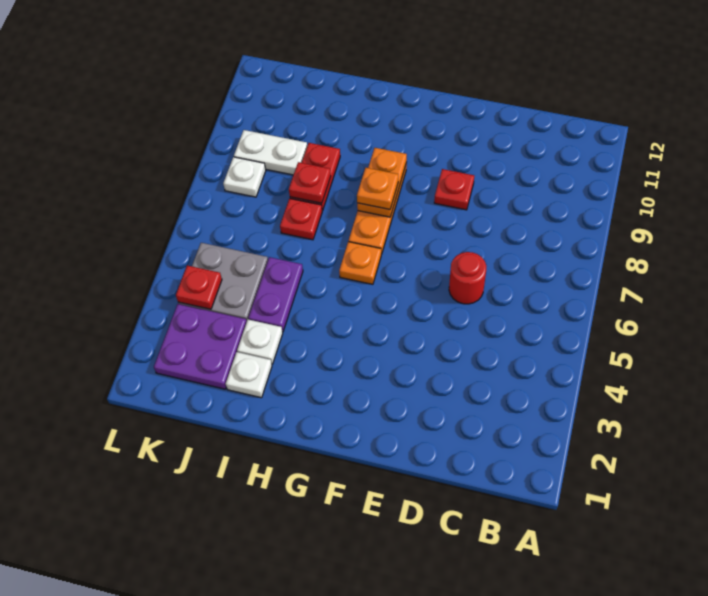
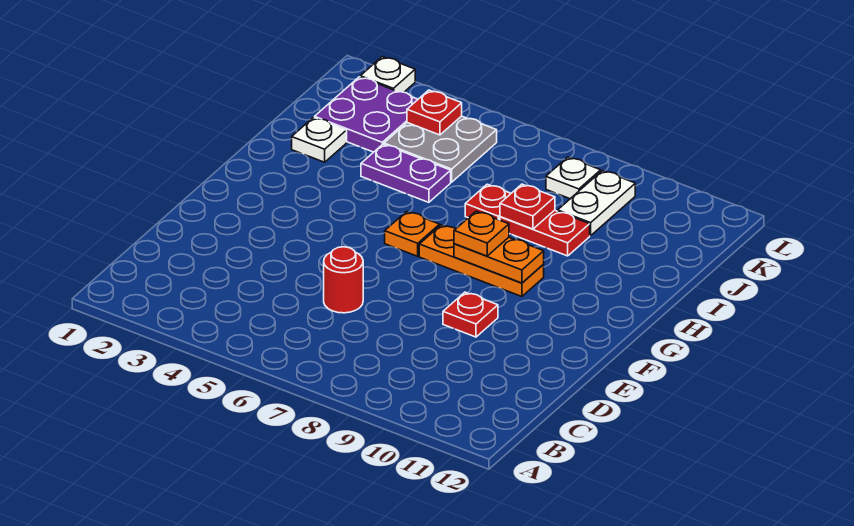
white 1x1 plate [237,319,283,364] -> white 1x1 plate moved to [360,57,415,92]

